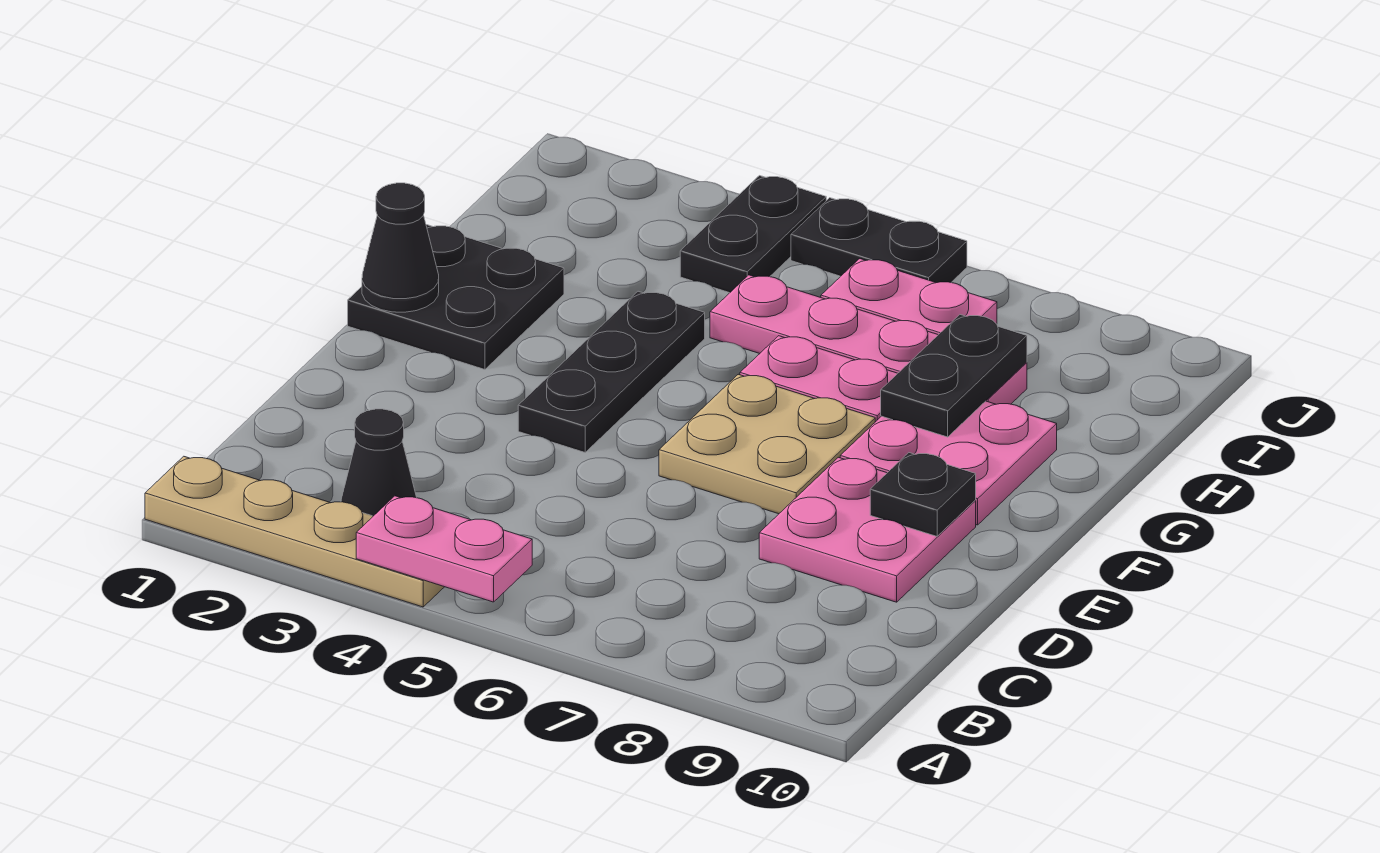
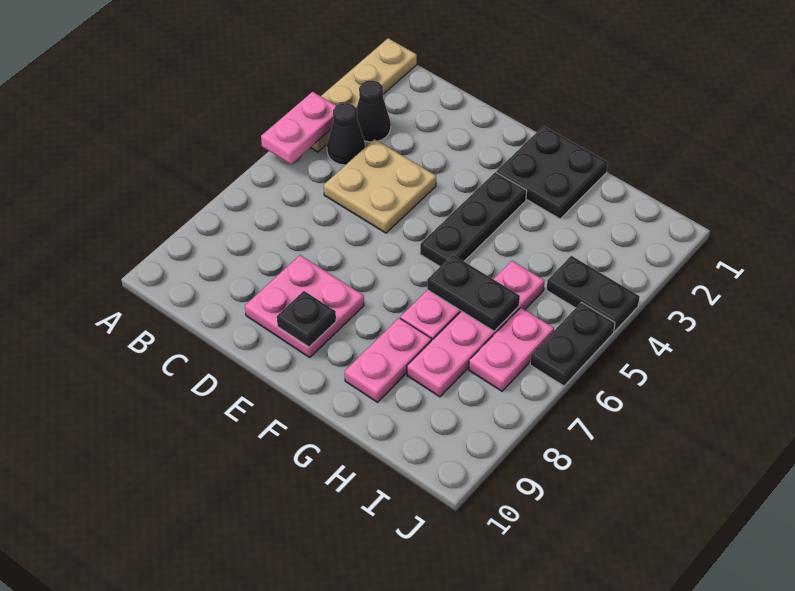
black 1x3 plate [518,291,705,452] -> black 1x3 plate turned to [420,172,527,266]
tan 2x2 plate [659,374,875,514] -> tan 2x2 plate moved to [324,139,436,233]
black 1x1 cone [362,183,439,312] -> black 1x1 cone moved to [327,103,365,165]
pink 2x2 plate [840,401,1057,525] -> pink 1x2 plate [345,318,431,402]
black 1x2 plate [881,315,1027,437] -> black 1x2 plate moved to [427,255,520,331]

